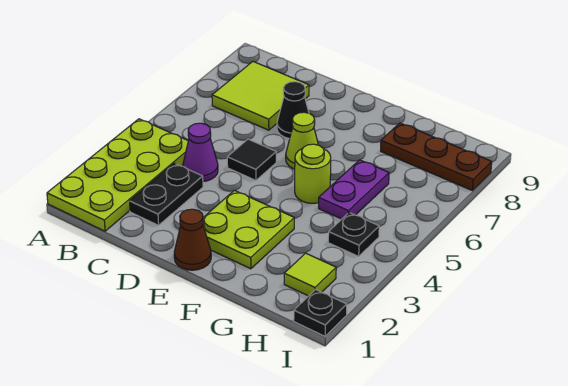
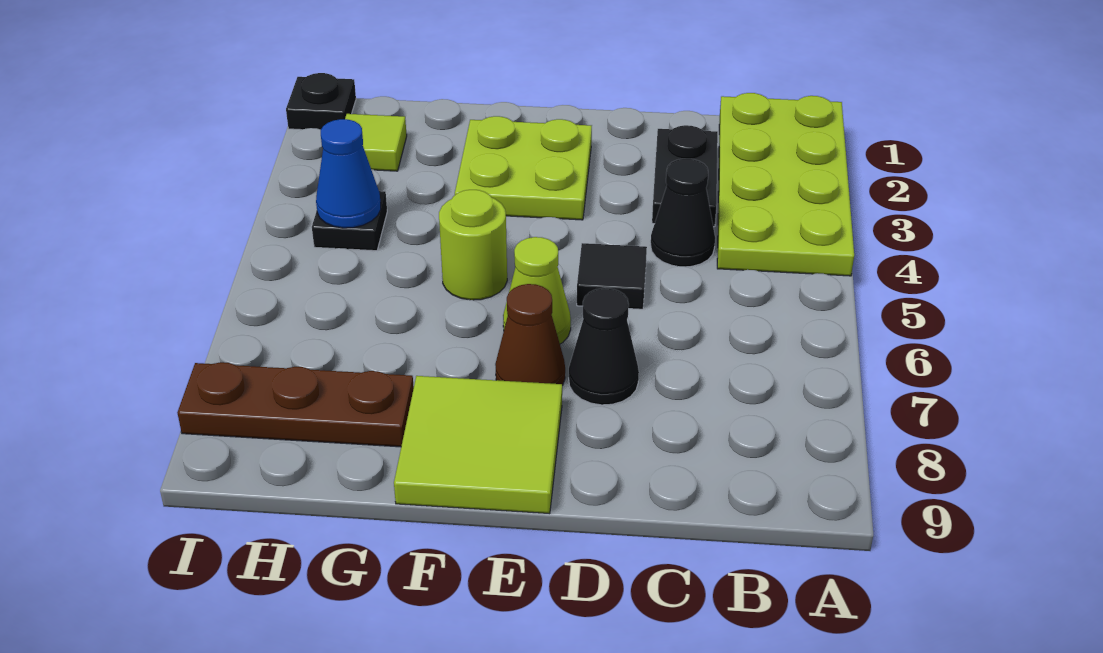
lime 2x2 tile [212,62,309,130] -> lime 2x2 tile moved to [394,376,562,514]
purple 1x1 cone [183,123,218,182] -> black 1x1 cone [651,159,715,267]
brown 1x1 cone [174,209,211,270] -> brown 1x1 cone moved to [495,284,565,385]
purple 1x2 plate [319,160,389,219] -> none
none -> blue 1x1 cone [316,119,381,228]

